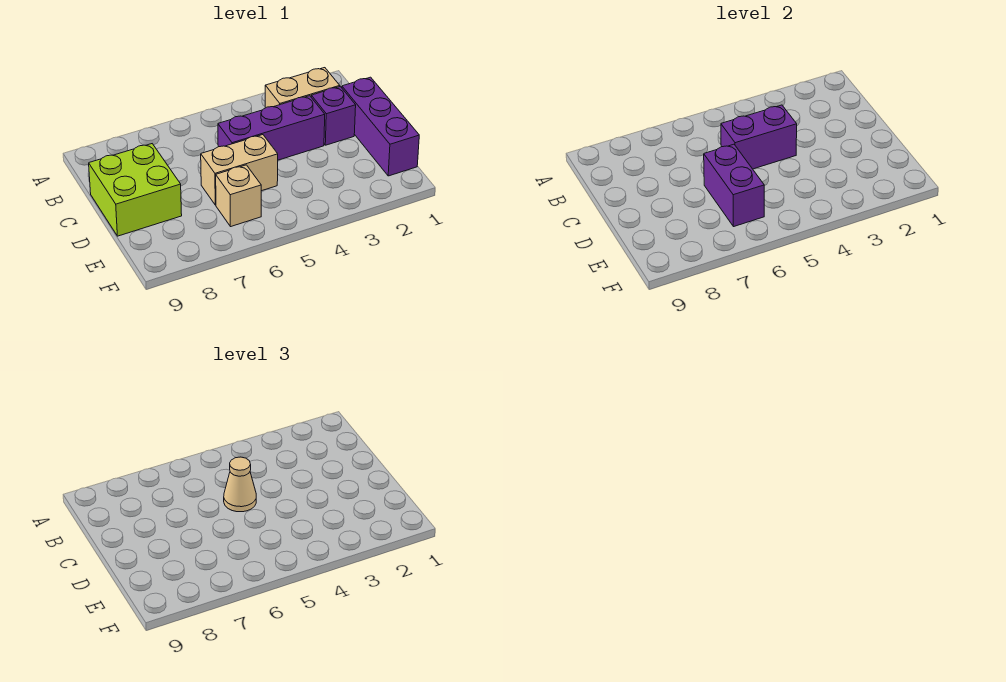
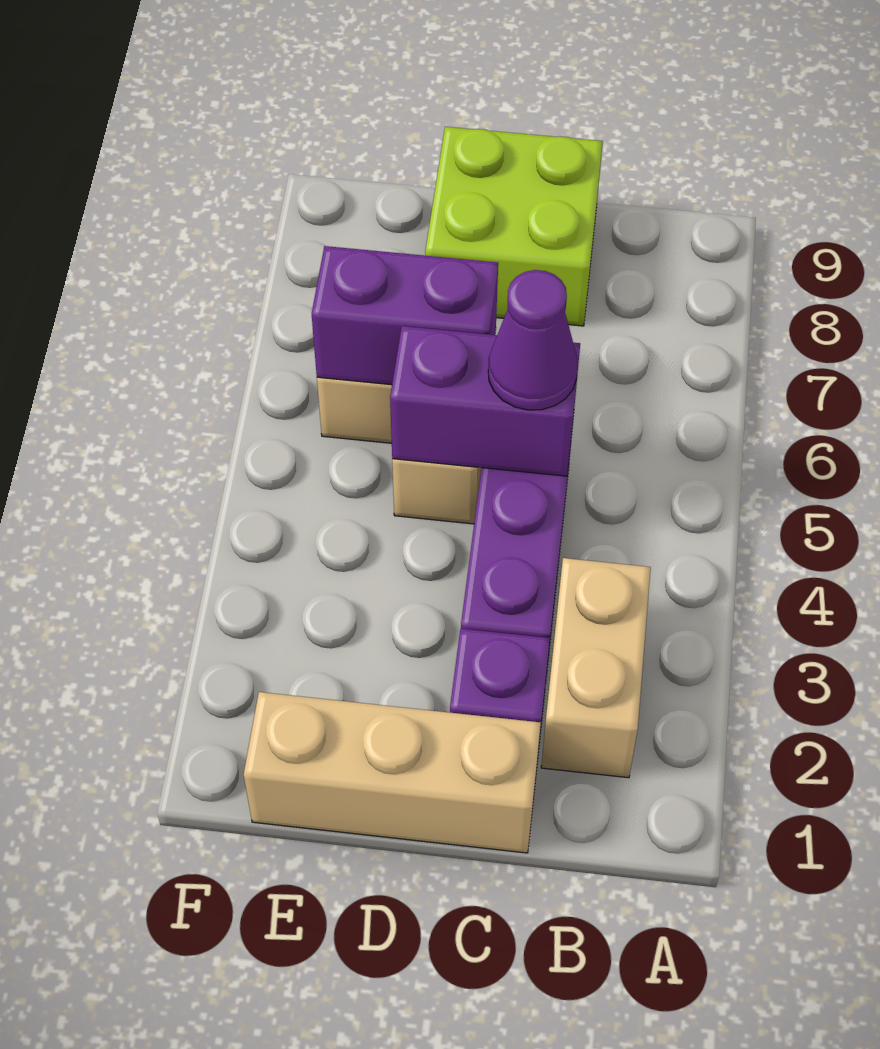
purple 1x3 brick [342,77,419,176] -> tan 1x3 brick [244,692,541,853]
purple 1x2 brick [721,105,797,169] -> purple 1x2 brick turned to [390,326,580,476]
tan 1x1 cone [224,457,256,512] -> purple 1x1 cone [488,270,578,410]

